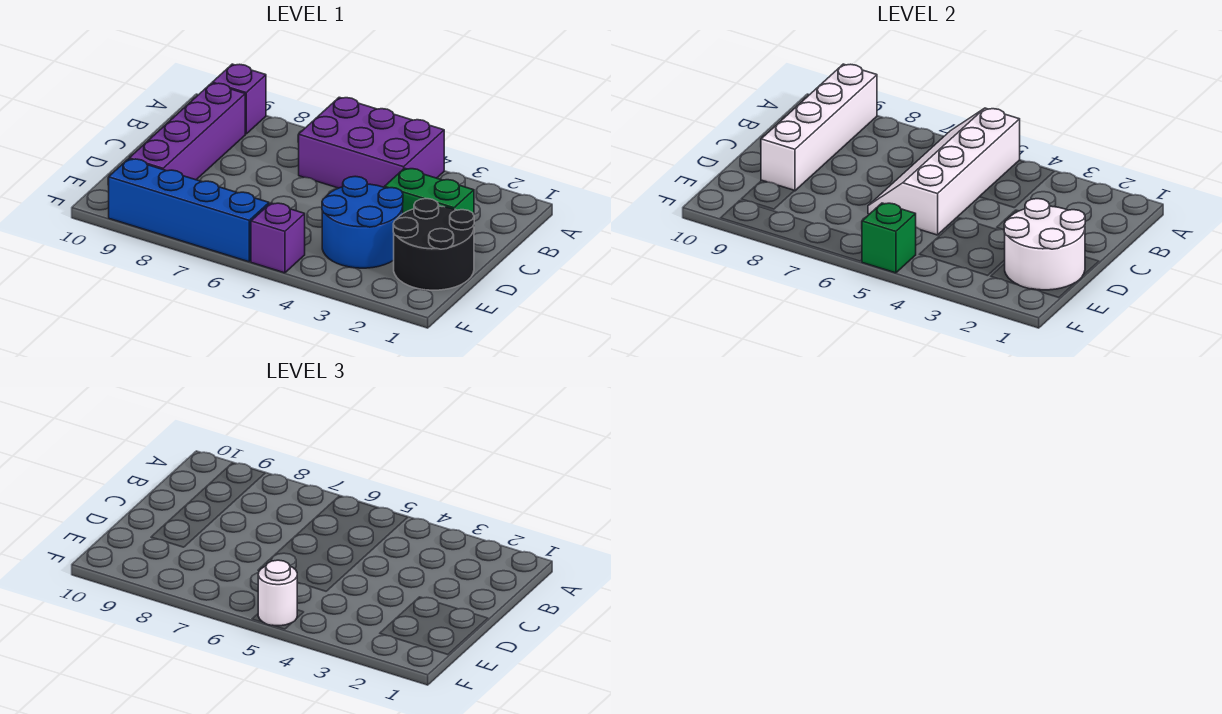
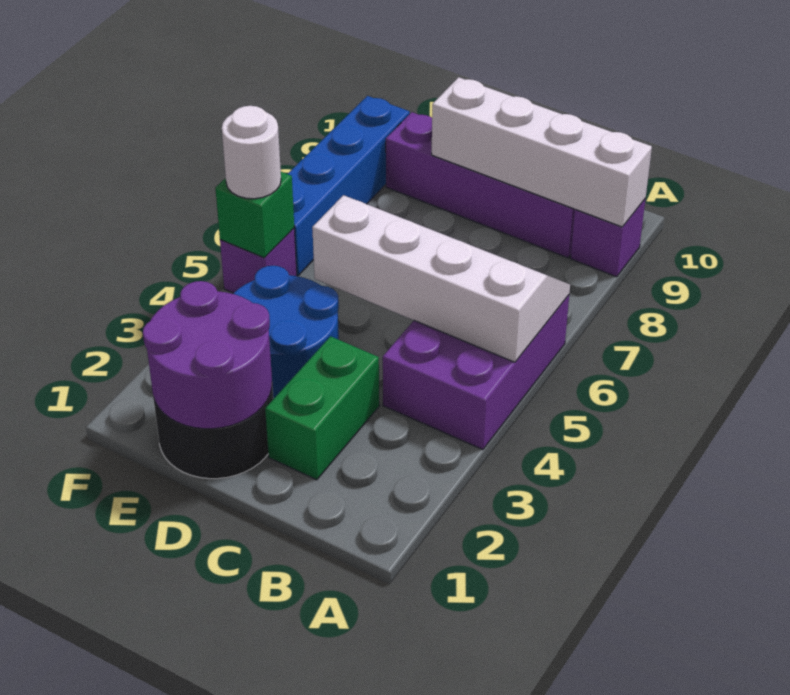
white 2x2 round brick [1004,199,1085,290] -> purple 2x2 round brick [143,281,272,429]

